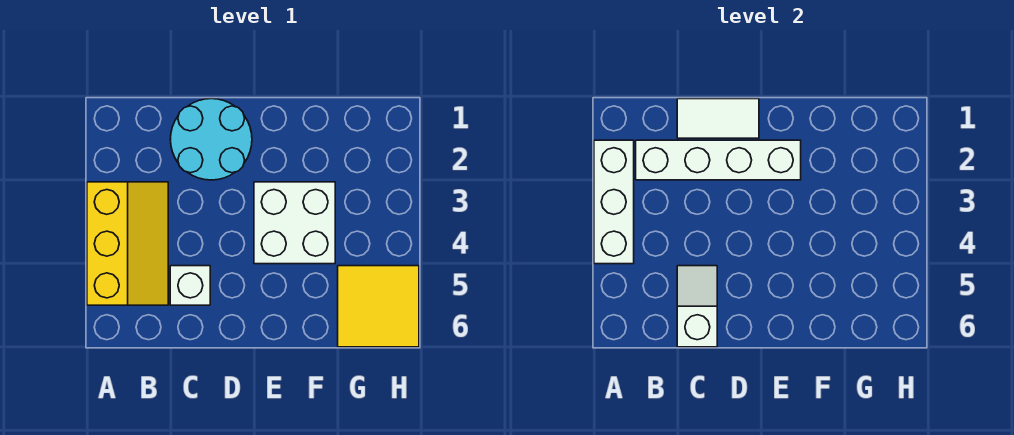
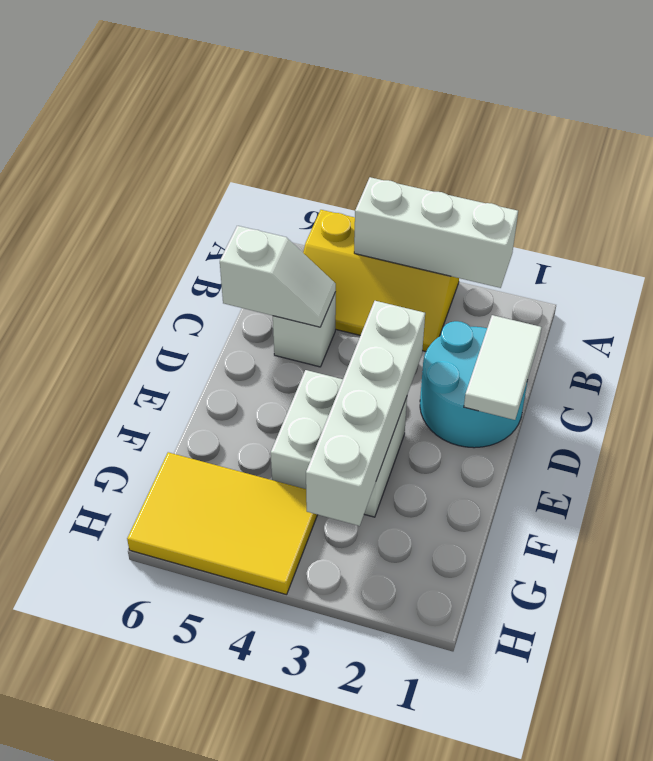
white 1x4 brick [636,140,801,180] -> white 1x4 brick moved to [306,301,425,526]
yellow 2x2 tile [338,266,419,347] -> yellow 2x3 tile [127,452,317,595]

